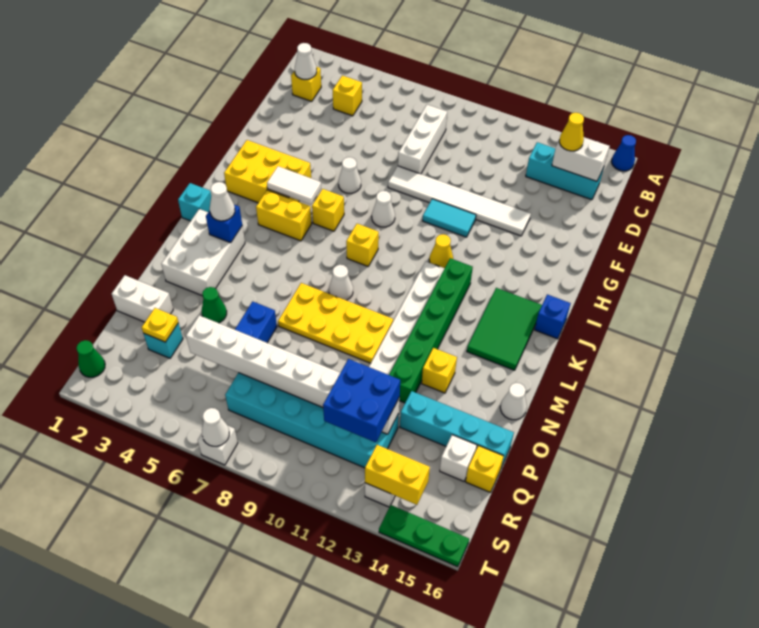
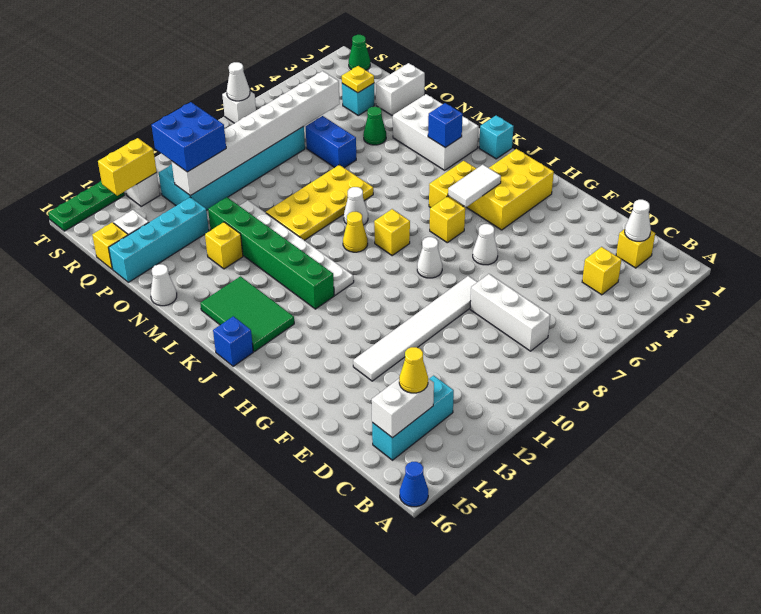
cyan 1x2 tile [423,199,476,237] -> none
yellow 1x1 cone [429,234,453,268] -> yellow 1x1 cone moved to [343,212,368,252]
white 1x1 cone [210,182,235,221] -> none

